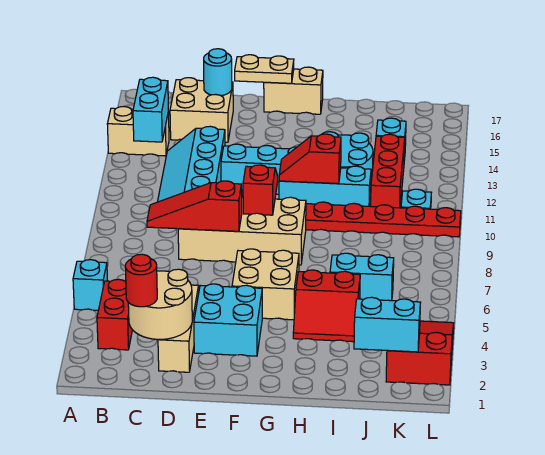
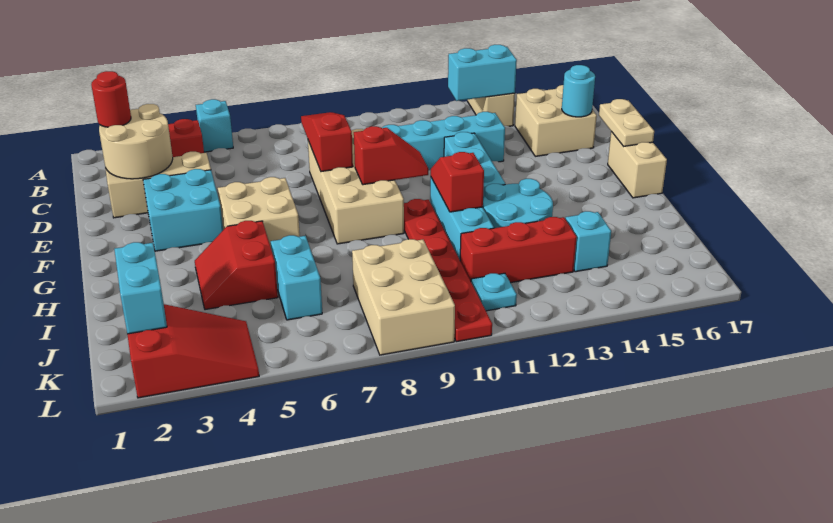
none -> tan 2x3 brick [352,239,455,355]

